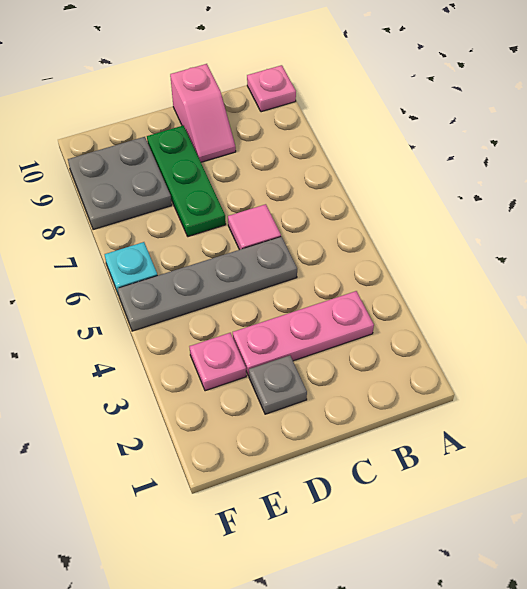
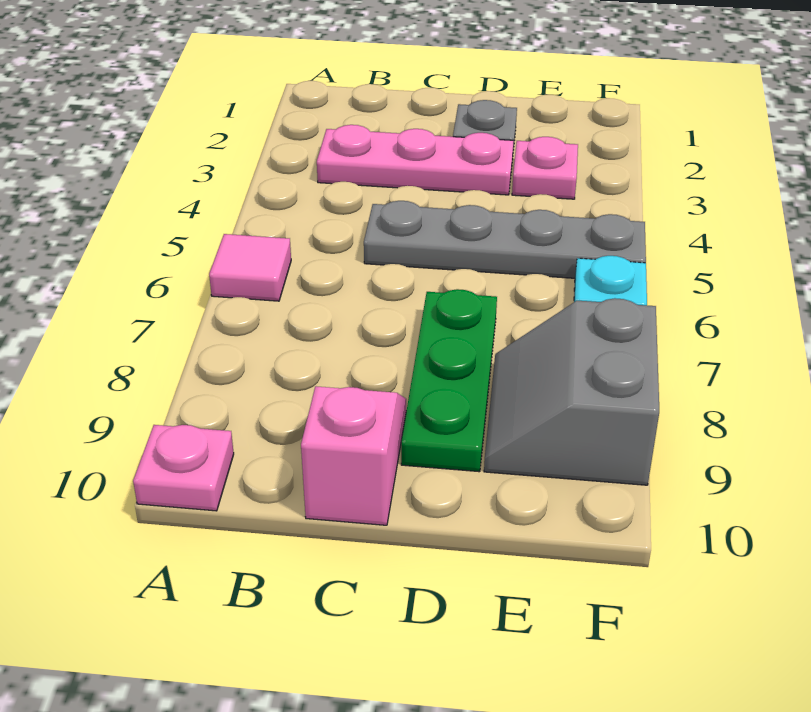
pink 1x1 tile [228,204,281,250] -> pink 1x1 tile moved to [209,234,291,301]
grey 2x2 plate [68,137,172,230] -> grey 2x2 slope [484,298,659,485]

